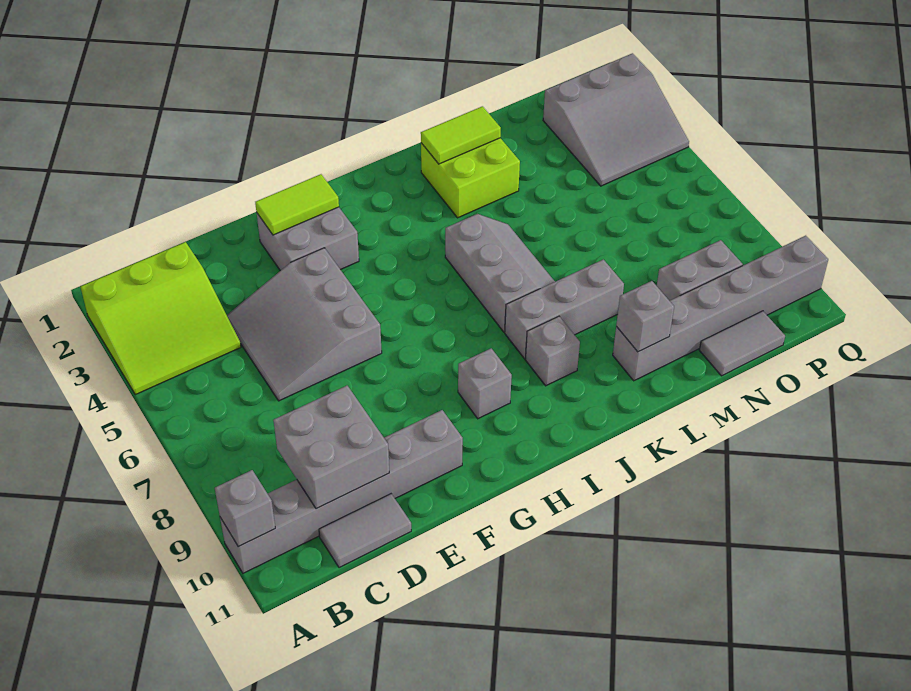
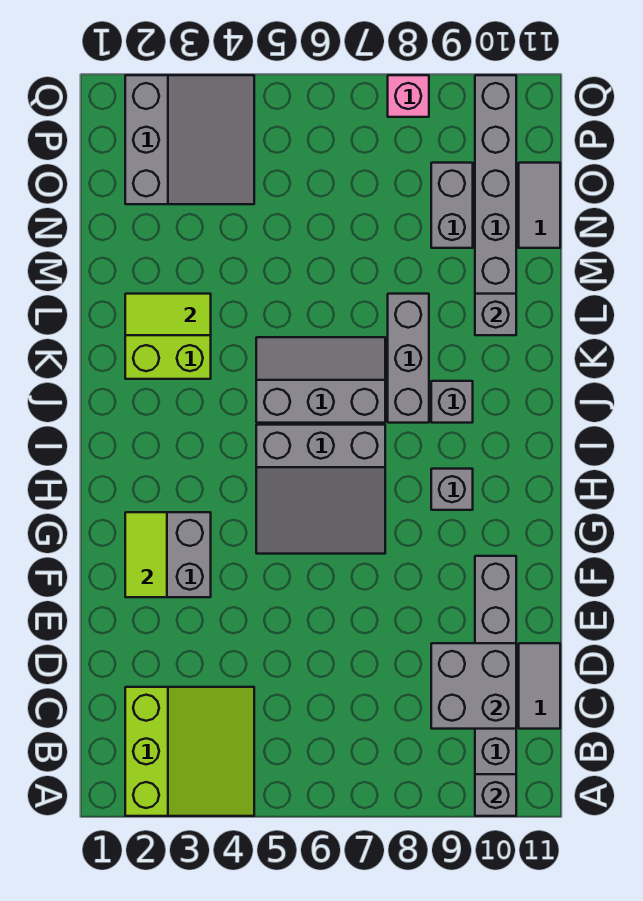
grey 3x3 slope [227,248,382,401] -> grey 3x3 slope moved to [256,425,385,554]
lime 1x2 tile [421,106,501,164] -> lime 1x2 tile turned to [125,294,211,335]
none -> pink 1x1 brick [388,75,429,117]

